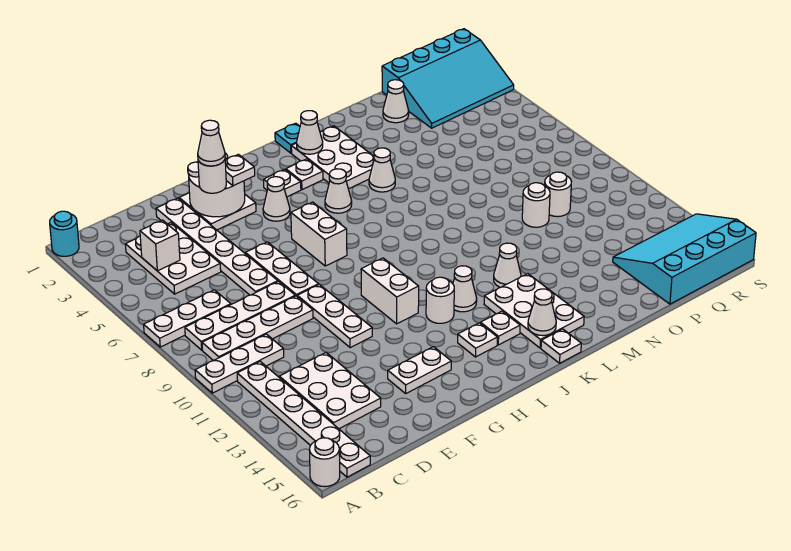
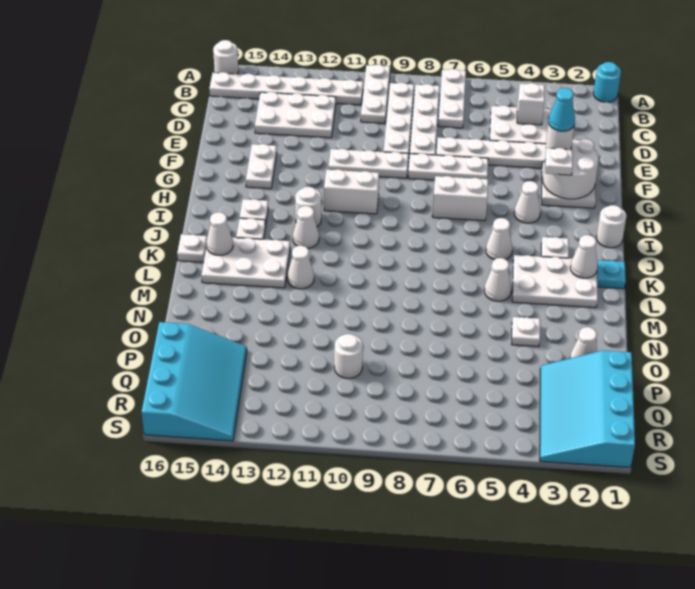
white 1x1 cone [198,120,225,166] -> cyan 1x1 cone [548,88,575,131]
white 1x1 plate [264,169,301,197] -> white 1x1 plate moved to [512,317,540,347]
white 1x1 round brick [522,183,550,227] -> white 1x1 round brick moved to [596,205,626,248]

